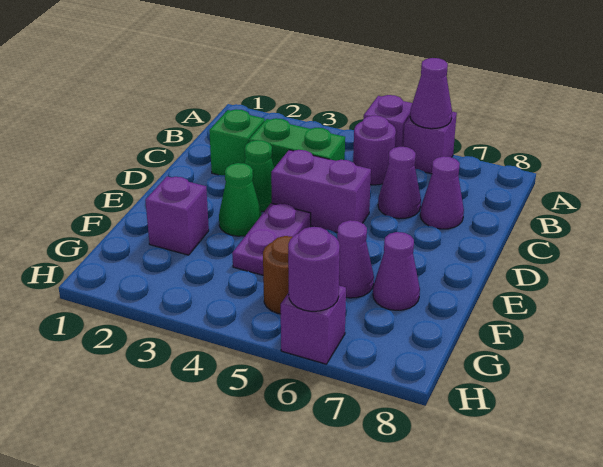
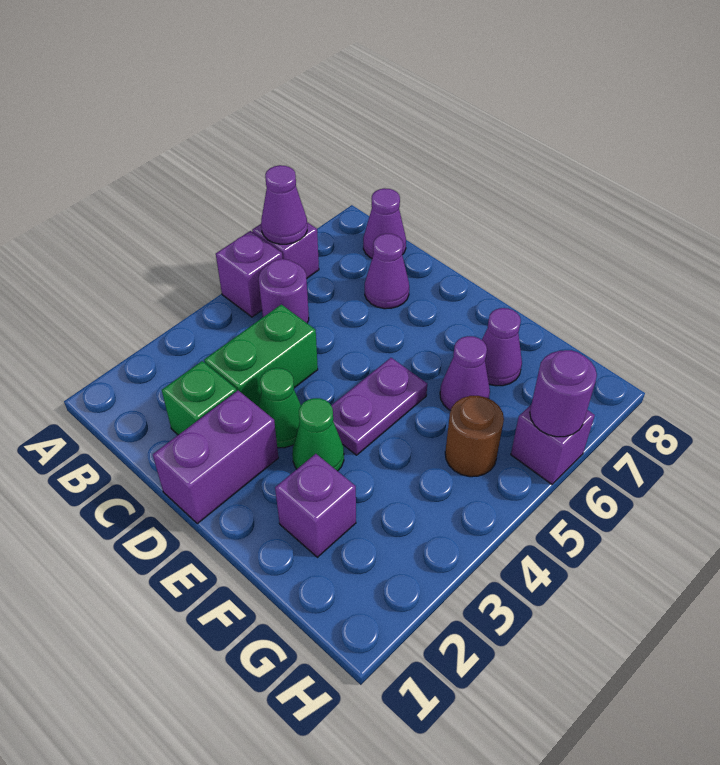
purple 1x1 cone [378,147,421,219] -> purple 1x1 cone moved to [363,188,406,258]
purple 1x2 brick [271,150,371,232] -> purple 1x2 brick moved to [153,391,278,524]
purple 1x2 plate [232,203,311,275] -> purple 1x2 plate turned to [331,358,427,455]

